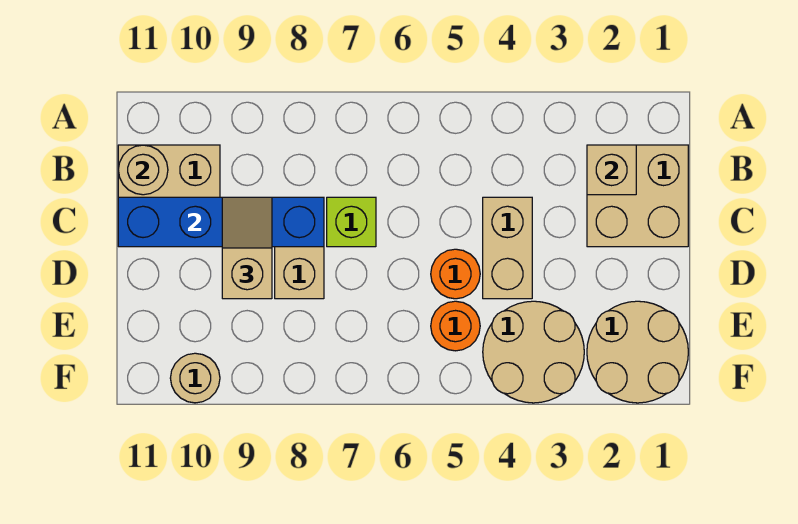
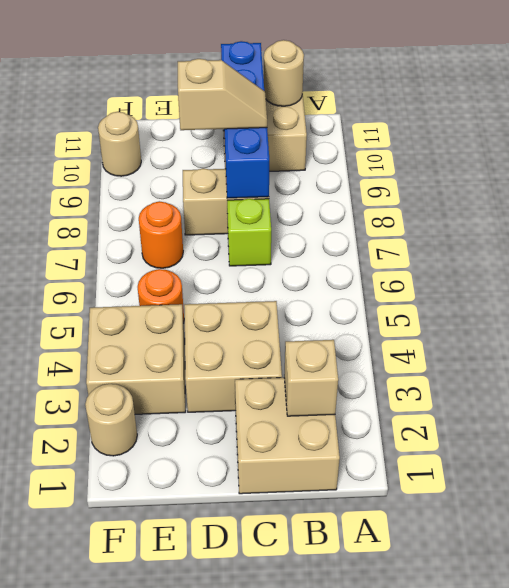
tan 1x2 brick [483,197,532,299] -> tan 2x2 brick [184,301,282,412]
orange 1x1 round brick [431,249,480,299] -> orange 1x1 round brick moved to [139,201,183,268]
tan 2x2 round brick [587,301,688,403] -> tan 1x1 round brick [85,384,137,456]
tan 2x2 round brick [483,301,584,403] -> tan 2x2 brick [86,304,186,414]

